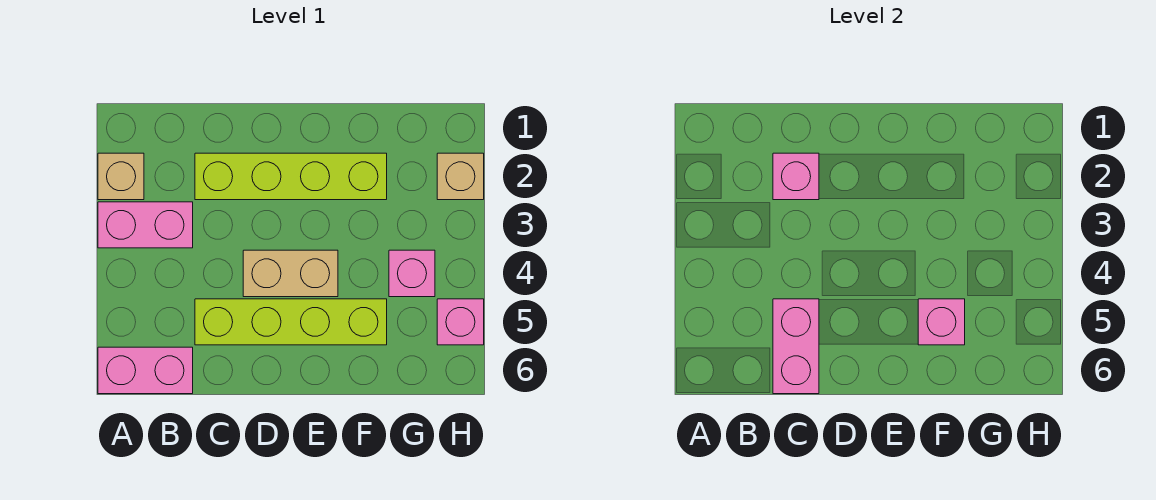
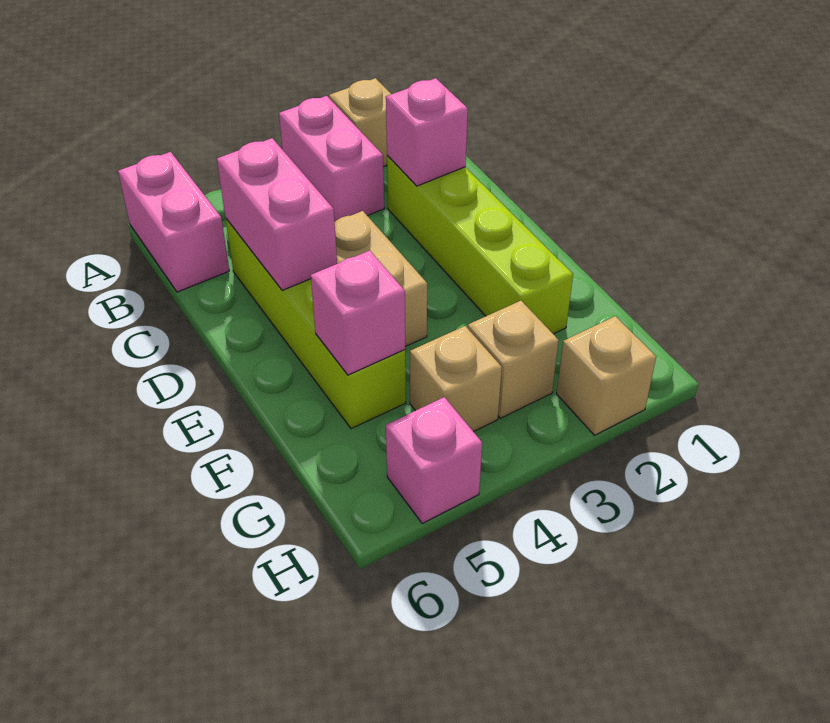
pink 1x2 brick [773,299,819,394] -> pink 1x2 brick turned to [217,138,337,290]
none -> tan 1x1 brick [468,301,559,418]
pink 1x1 brick [389,250,435,297] -> tan 1x1 brick [410,326,502,432]

